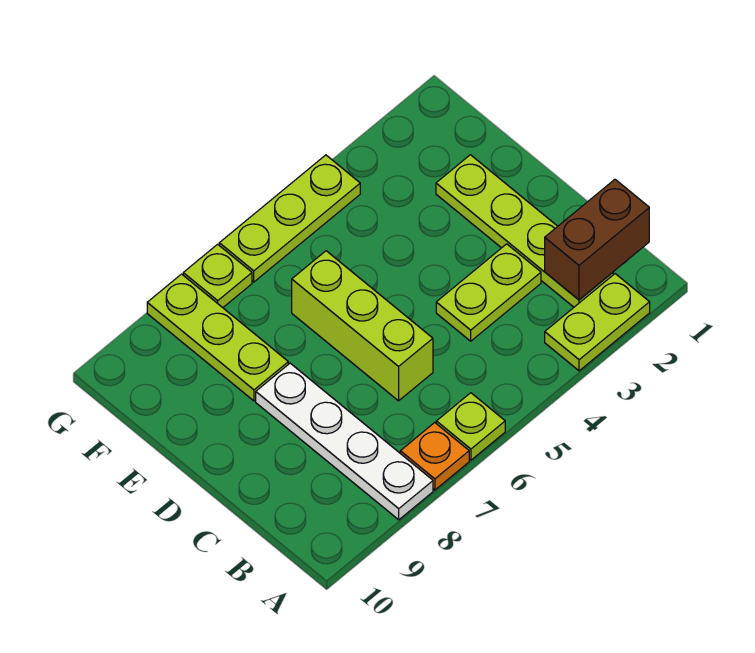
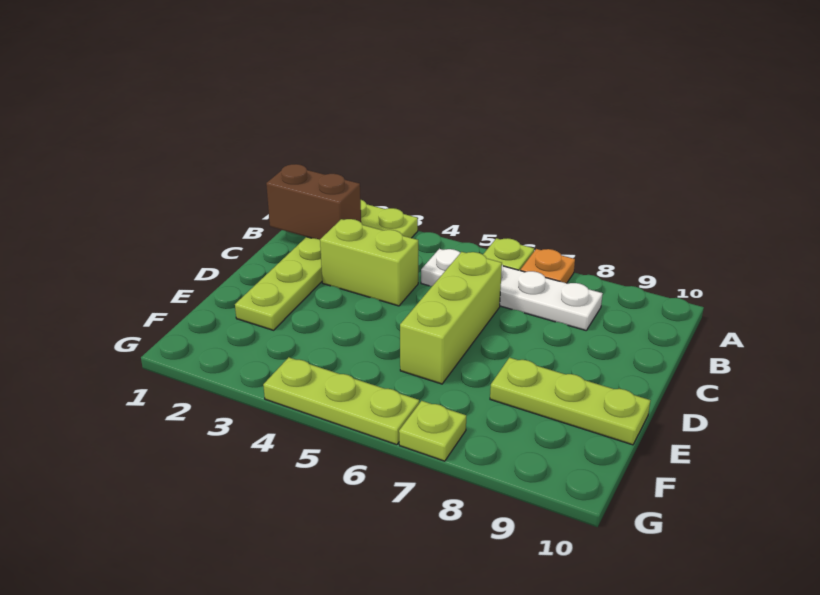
white 1x4 plate [256,363,433,520] -> white 1x4 plate turned to [421,249,603,330]
lime 1x2 plate [436,244,541,341] -> lime 1x2 brick [320,219,418,306]
lime 1x3 plate [147,274,288,401] -> lime 1x3 plate turned to [490,358,650,445]

